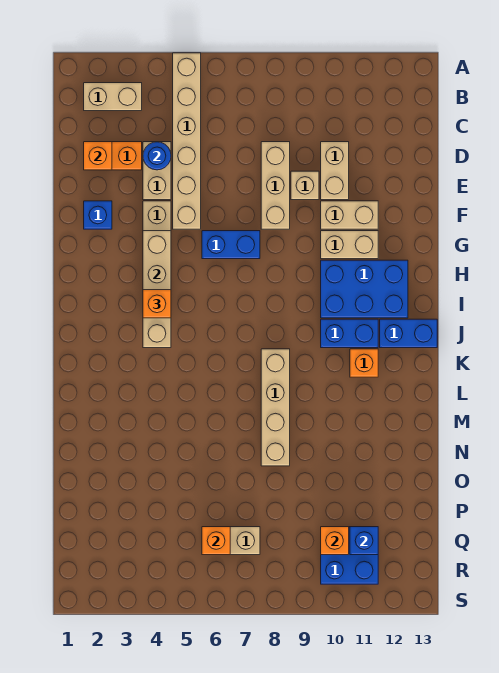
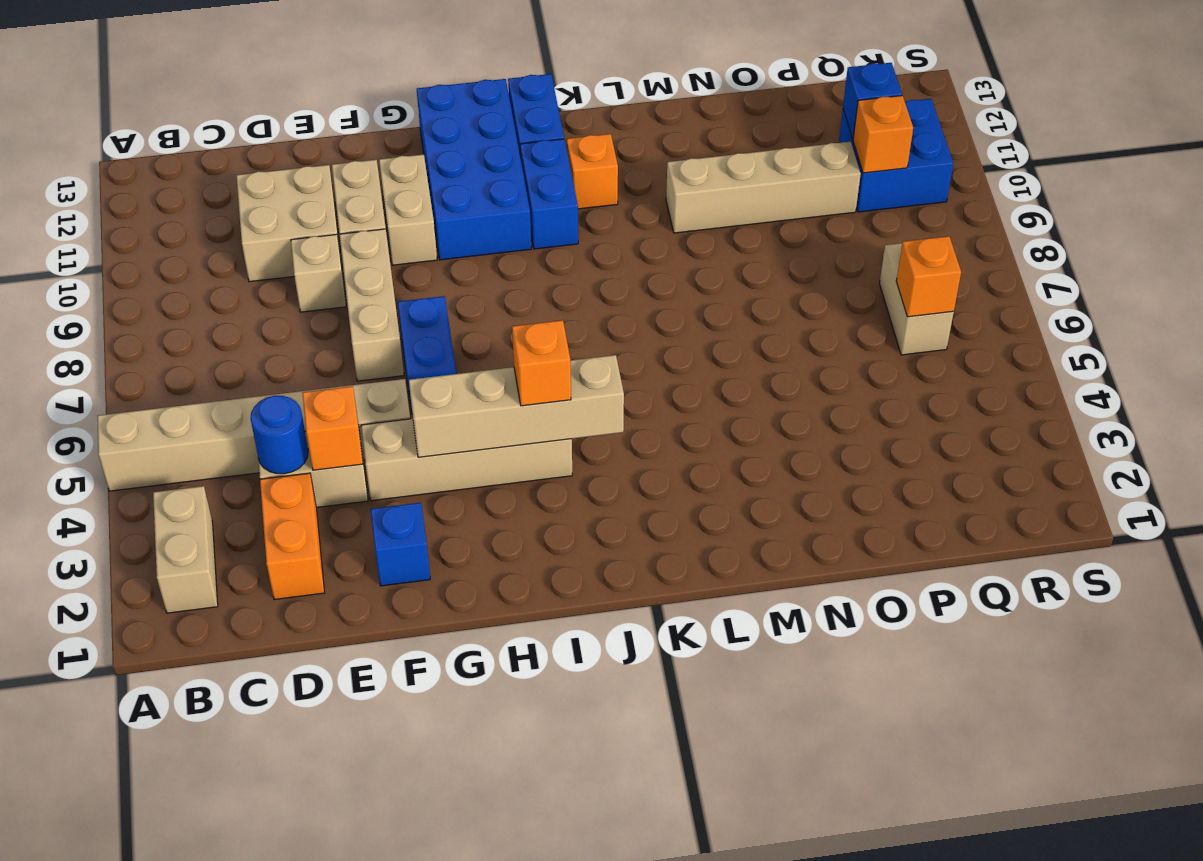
orange 1x1 brick [84,142,112,170] -> orange 1x1 brick moved to [303,386,363,470]
tan 1x3 brick [261,142,290,229] -> tan 1x3 brick turned to [340,229,404,381]
tan 1x2 brick [321,142,349,200] -> tan 2x2 brick [236,165,341,282]
blue 2x3 brick [321,260,408,318] -> blue 2x4 brick [417,79,531,260]
tan 1x4 brick [261,349,290,466] -> tan 1x4 brick moved to [666,142,861,233]

